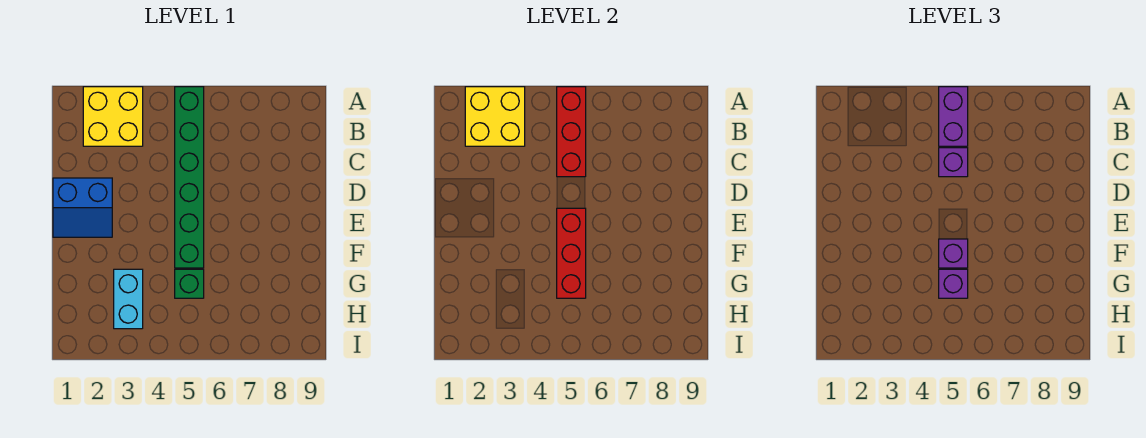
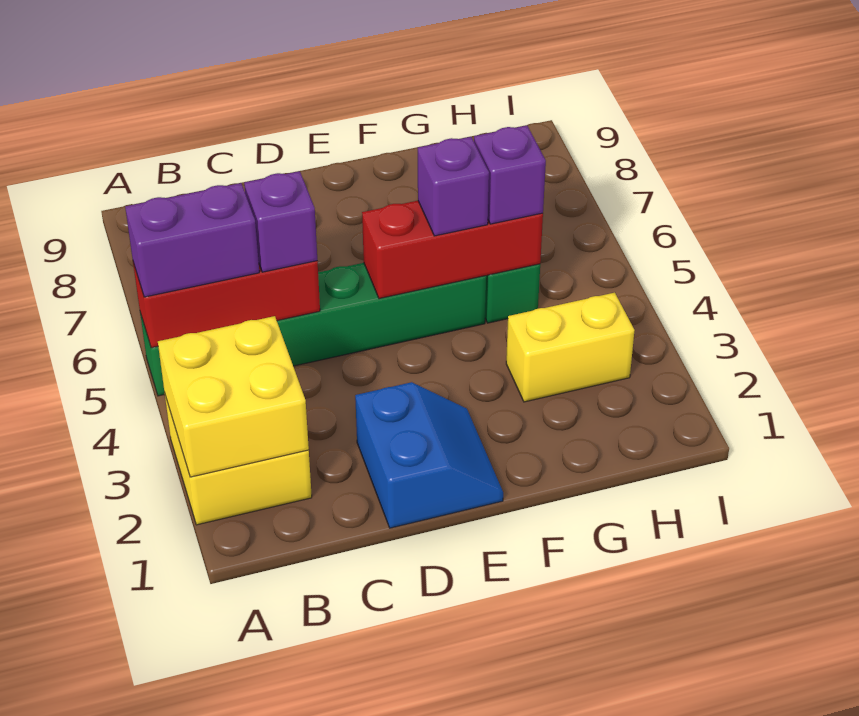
cyan 1x2 brick [114,269,143,329] -> yellow 1x2 brick [506,293,635,402]

